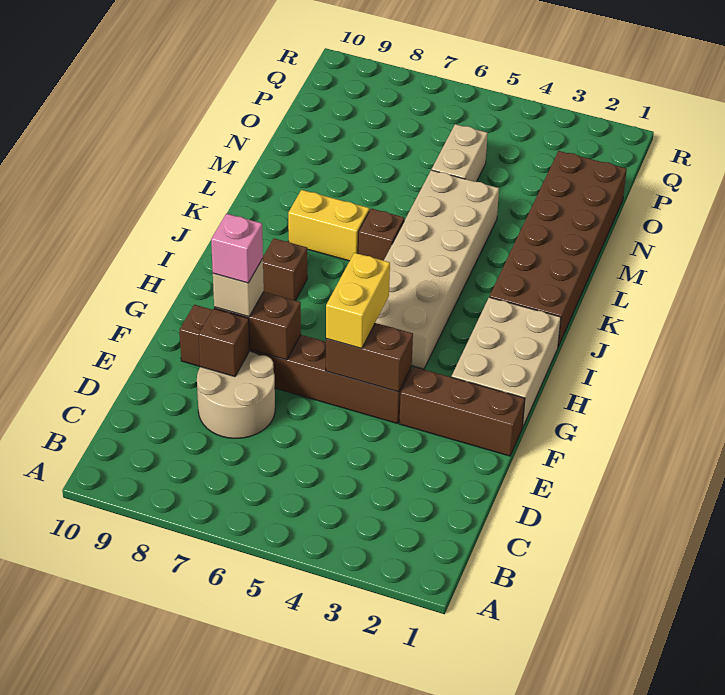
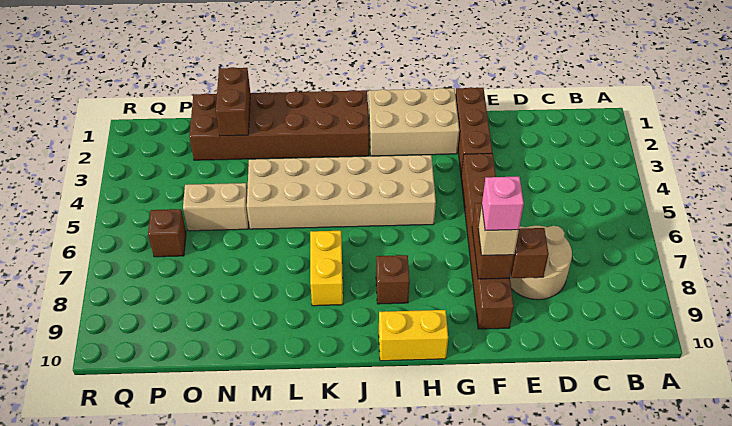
brown 1x2 brick [326,323,413,392] -> brown 1x2 brick moved to [216,67,250,136]
yellow 1x2 brick [326,253,390,349] -> yellow 1x2 brick moved to [379,310,448,361]
brown 1x1 brick [358,209,404,261] -> brown 1x1 brick moved to [148,209,186,257]

